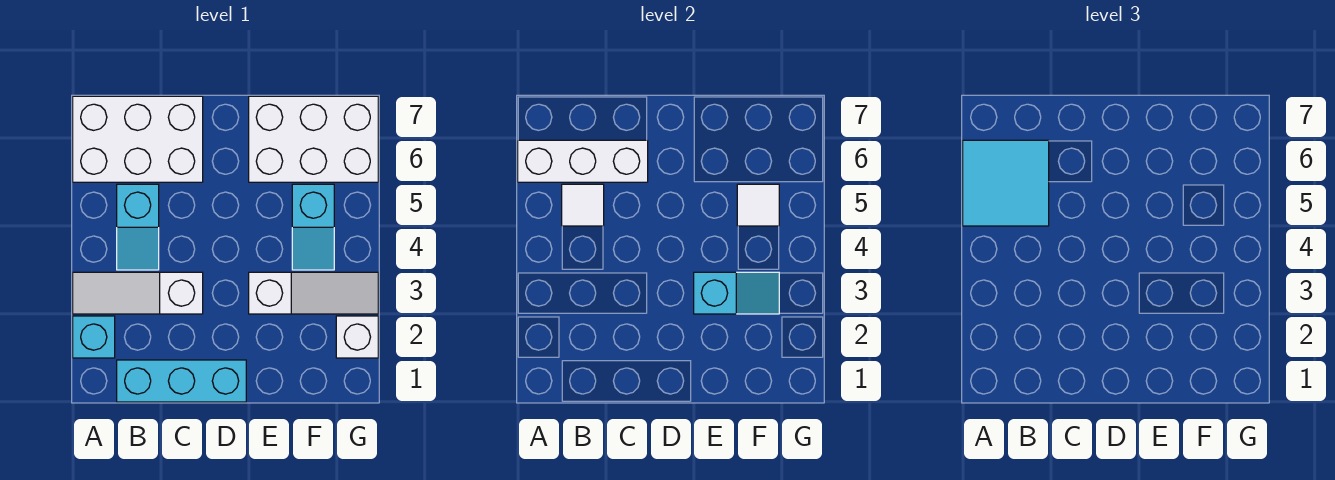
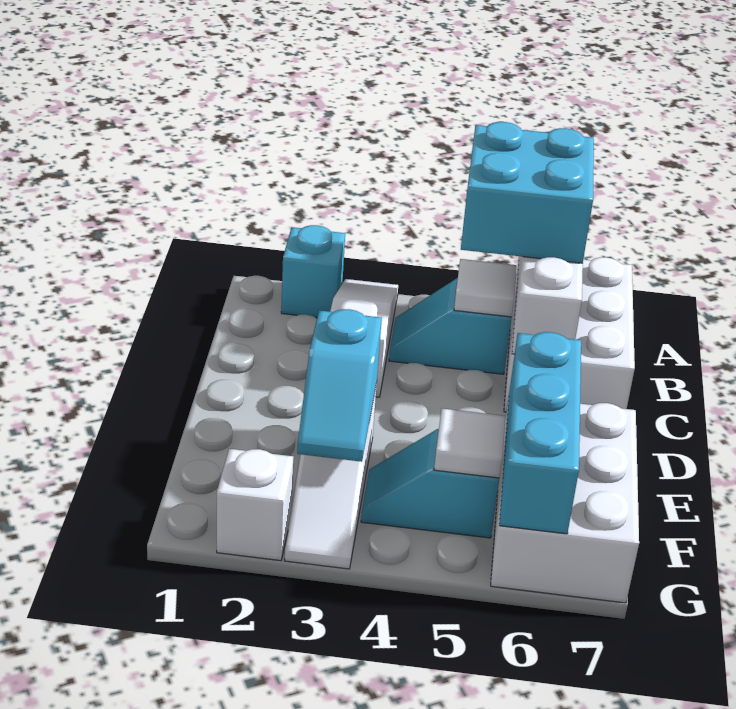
cyan 2x2 tile [963,140,1049,226] -> cyan 2x2 brick [461,122,594,263]
cyan 1x3 brick [117,360,246,402] -> cyan 1x3 brick moved to [499,332,581,534]

